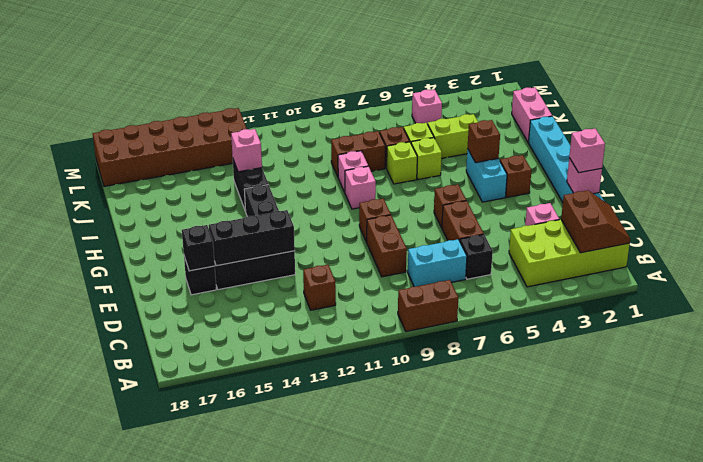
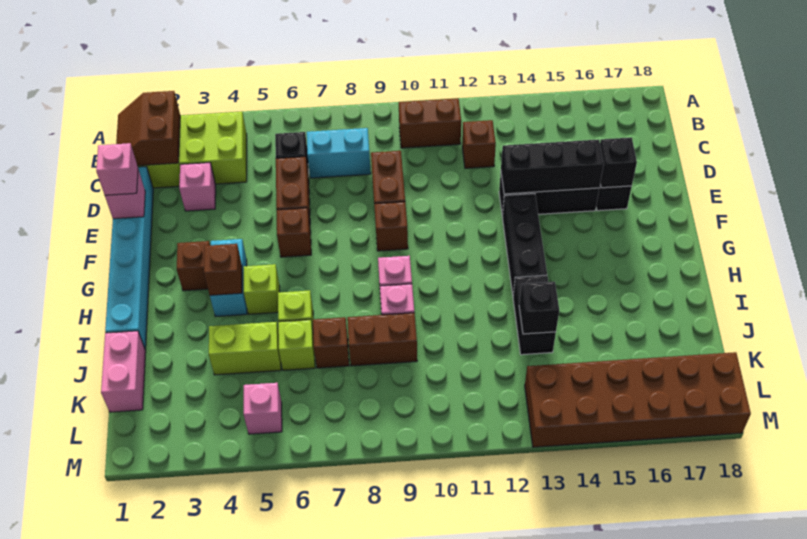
brown 1x2 brick [398,280,458,332] -> brown 1x2 brick moved to [399,98,461,148]
lime 1x1 brick [386,142,417,184] -> lime 1x1 brick moved to [244,264,280,314]
pink 1x1 brick [231,129,262,172] -> black 1x1 brick [519,282,559,334]

